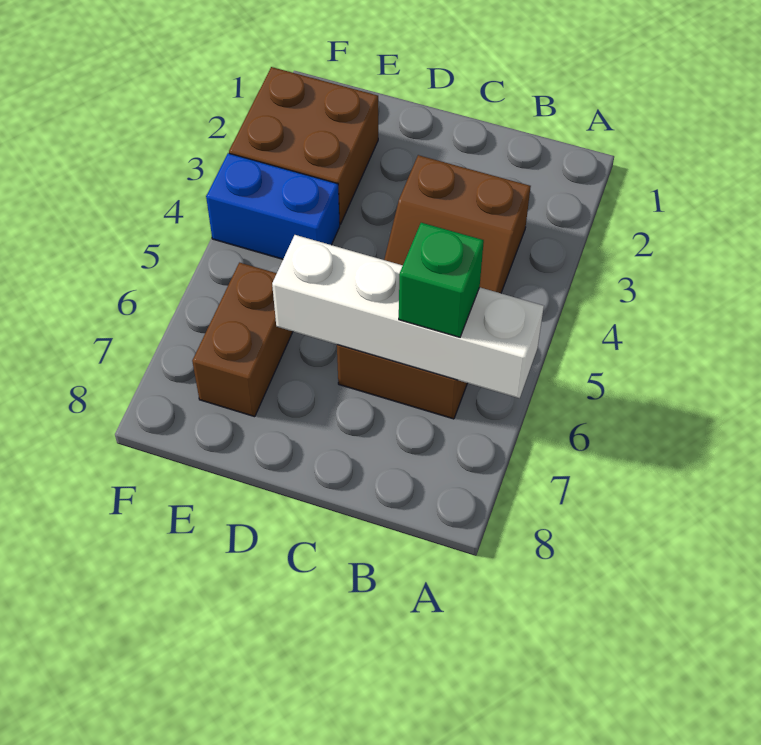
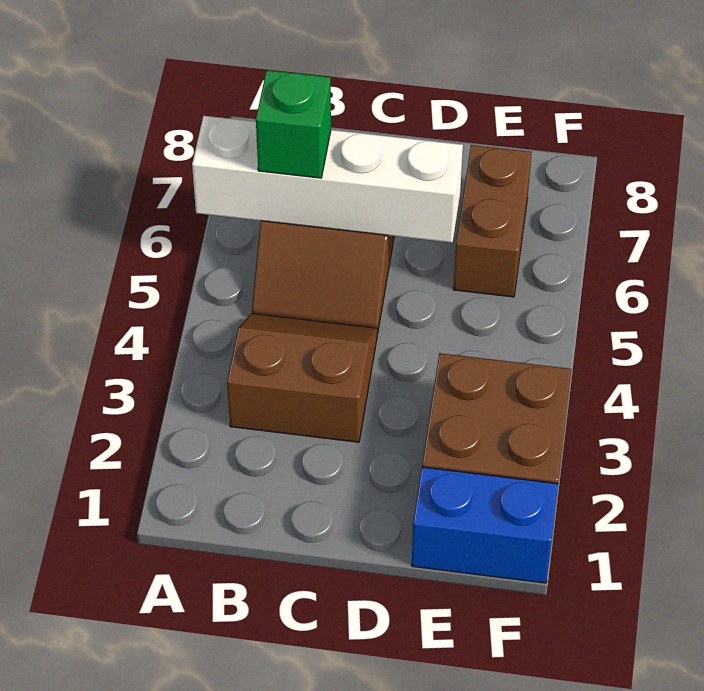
blue 1x2 brick [206,153,340,259] -> blue 1x2 brick moved to [412,467,558,583]

